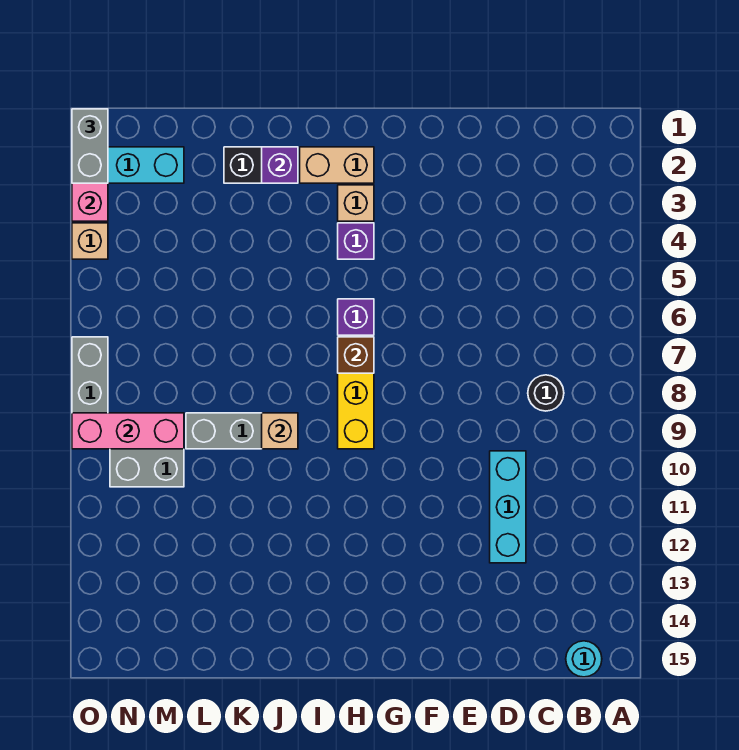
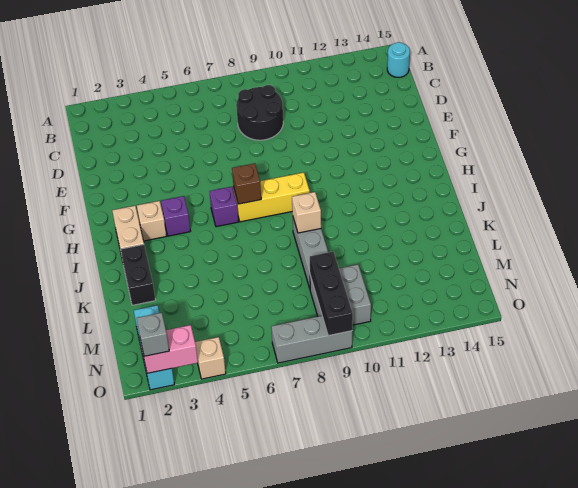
black 1x1 round brick [528,375,564,411] -> black 2x2 round brick [236,85,283,140]
cyan 1x3 brick [490,451,526,563] -> none
purple 1x1 brick [262,147,298,183] -> none
pink 1x3 brick [72,413,184,449] -> black 1x3 brick [310,252,353,336]
grey 1x2 brick [72,109,108,183] -> grey 1x1 brick [137,313,169,356]

